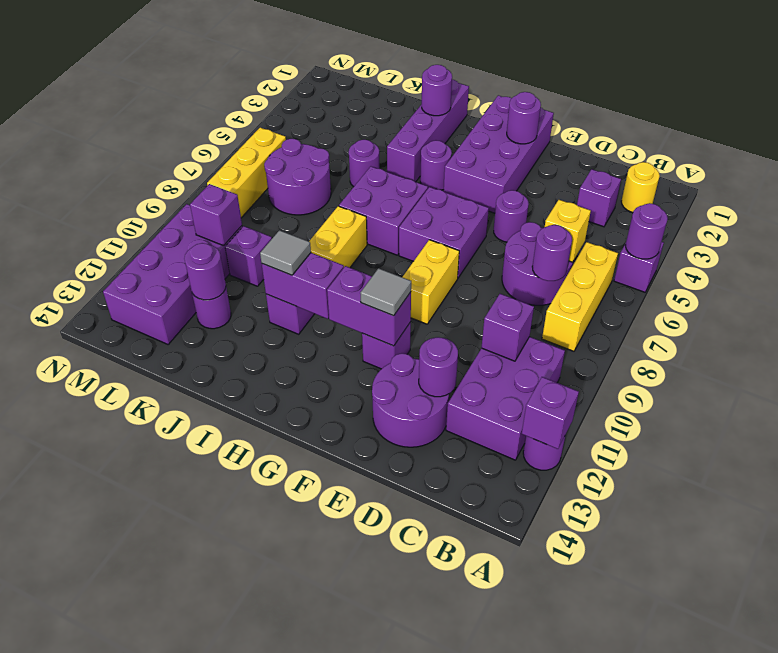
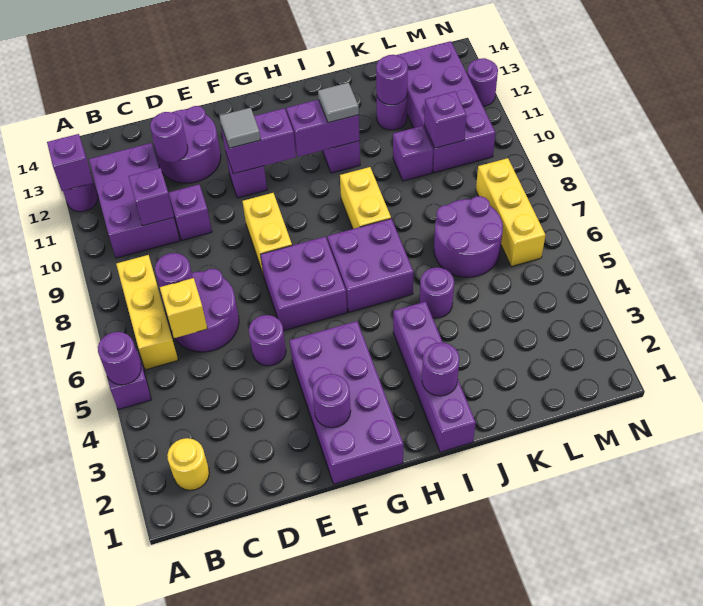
purple 1x1 brick [577,169,621,227] -> purple 1x1 brick moved to [168,185,212,240]
purple 1x1 round brick [420,140,452,190] -> purple 1x1 round brick moved to [467,58,498,106]

